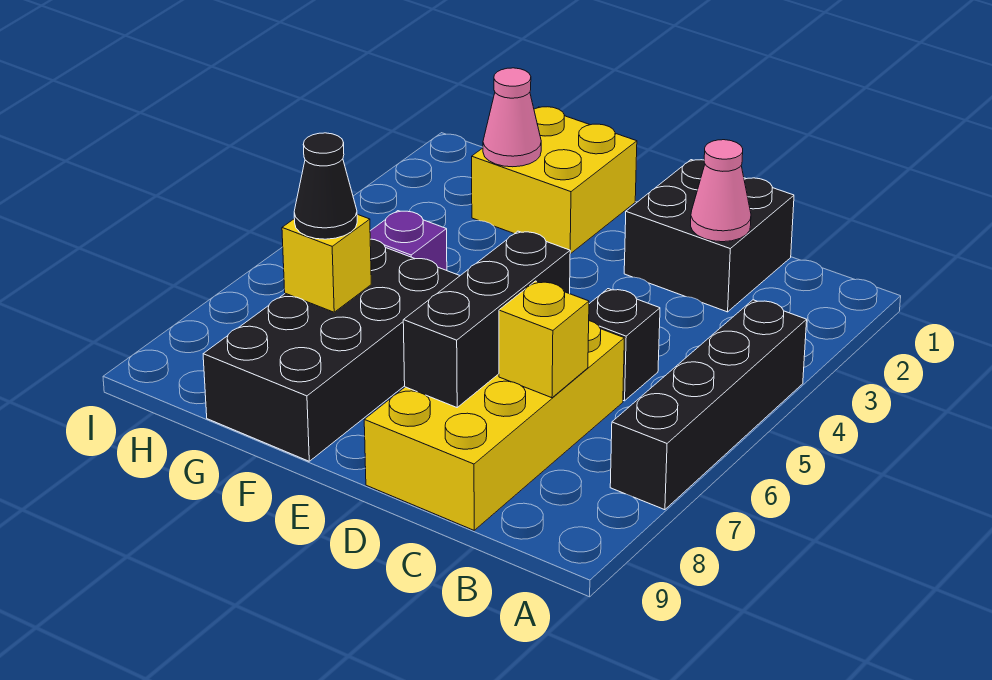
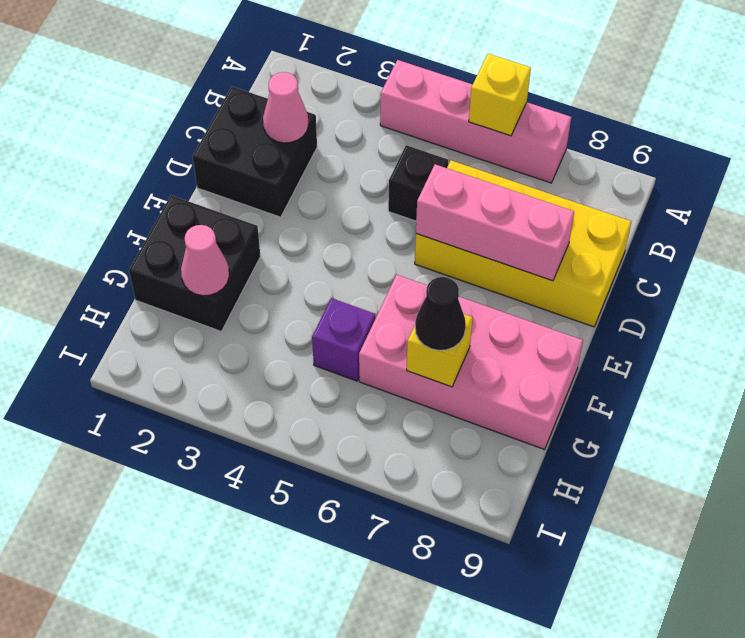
black 1x4 brick [610,300,807,510] -> pink 1x4 brick [380,60,571,183]
yellow 1x1 brick [499,281,589,398] -> yellow 1x1 brick moved to [469,54,531,136]
black 1x3 brick [403,231,570,407] -> pink 1x3 brick [416,164,574,281]
yellow 2x2 brick [472,107,637,254] -> black 2x2 brick [129,195,261,331]
black 2x4 brick [203,239,460,461] -> pink 2x4 brick [359,275,583,449]

